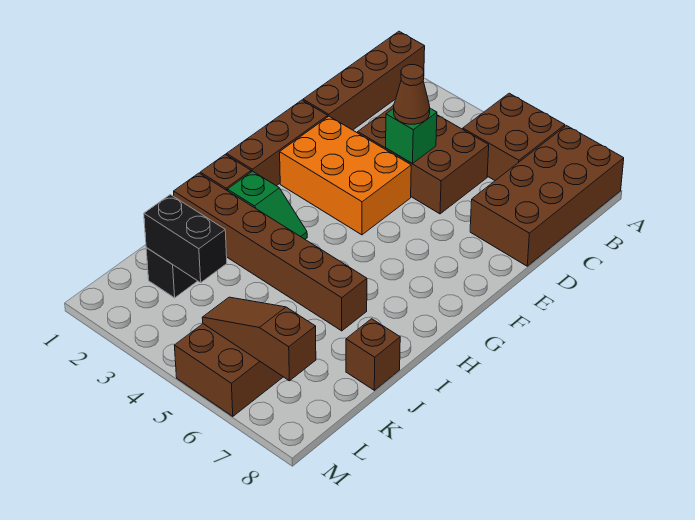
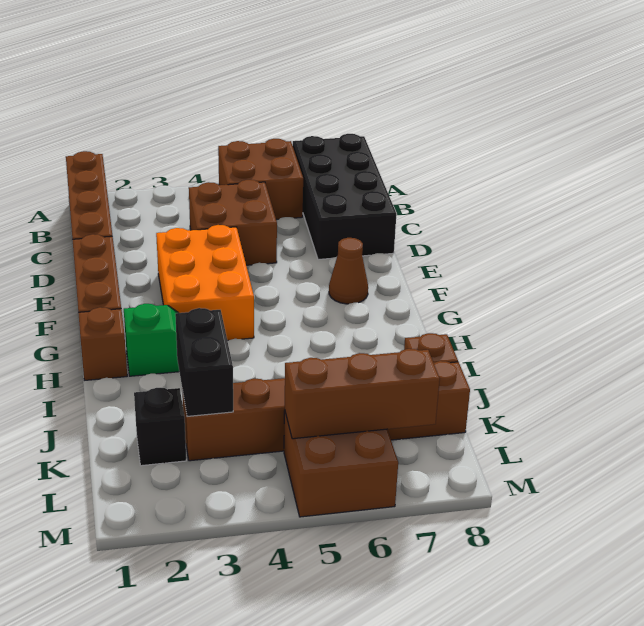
brown 2x4 brick [470,126,624,266] -> black 2x4 brick [293,134,396,260]
brown 2x3 brick [358,105,489,214] -> brown 2x2 brick [189,180,277,265]
green 1x1 brick [386,108,437,163] -> none
brown 1x1 cone [394,65,430,124] -> brown 1x1 cone moved to [329,238,368,304]
orange 2x3 brick [280,116,411,235] -> orange 2x3 brick turned to [156,225,254,340]
brown 1x6 brick [174,173,367,331] -> brown 1x6 brick moved to [182,361,470,461]
black 1x2 brick [144,195,227,283] -> black 1x2 brick turned to [175,308,233,416]
brown 1x3 slope [202,297,316,381] -> brown 1x3 brick [285,349,440,439]

